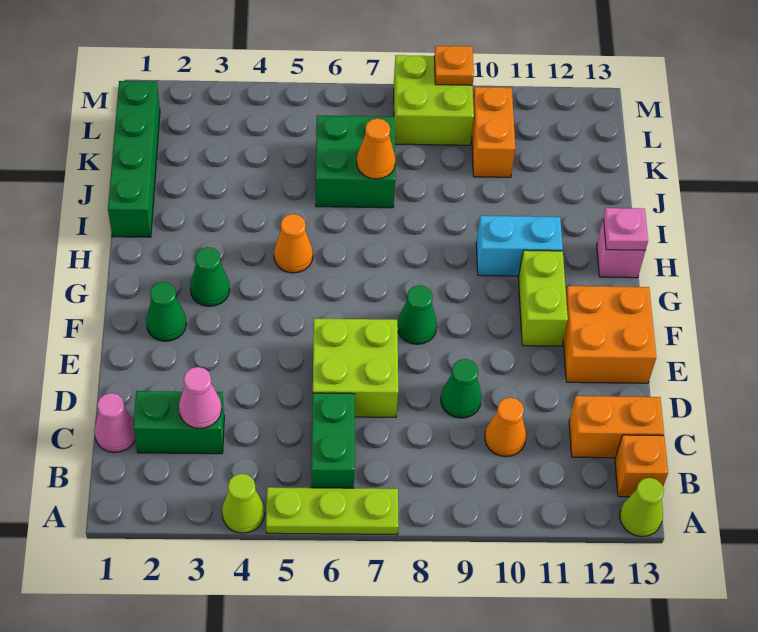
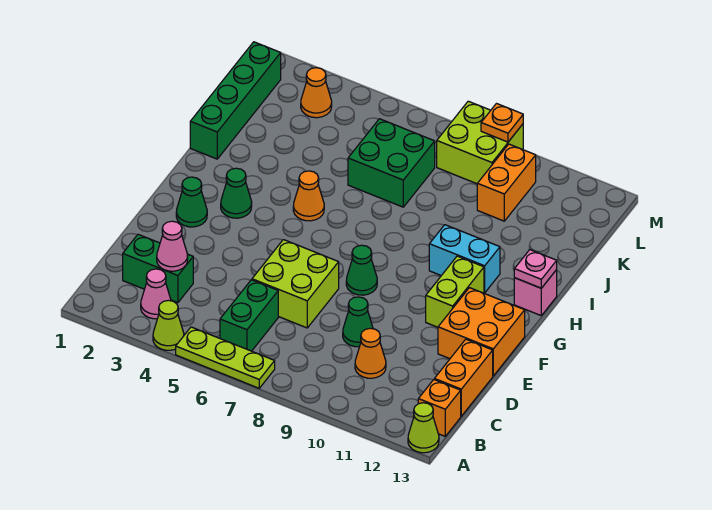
pink 1x1 cone [94,393,135,453] -> pink 1x1 cone moved to [141,269,171,319]
orange 1x2 brick [569,396,664,458] -> orange 1x2 brick turned to [434,339,493,416]
orange 1x1 cone [357,118,395,179] -> orange 1x1 cone moved to [301,68,332,118]

